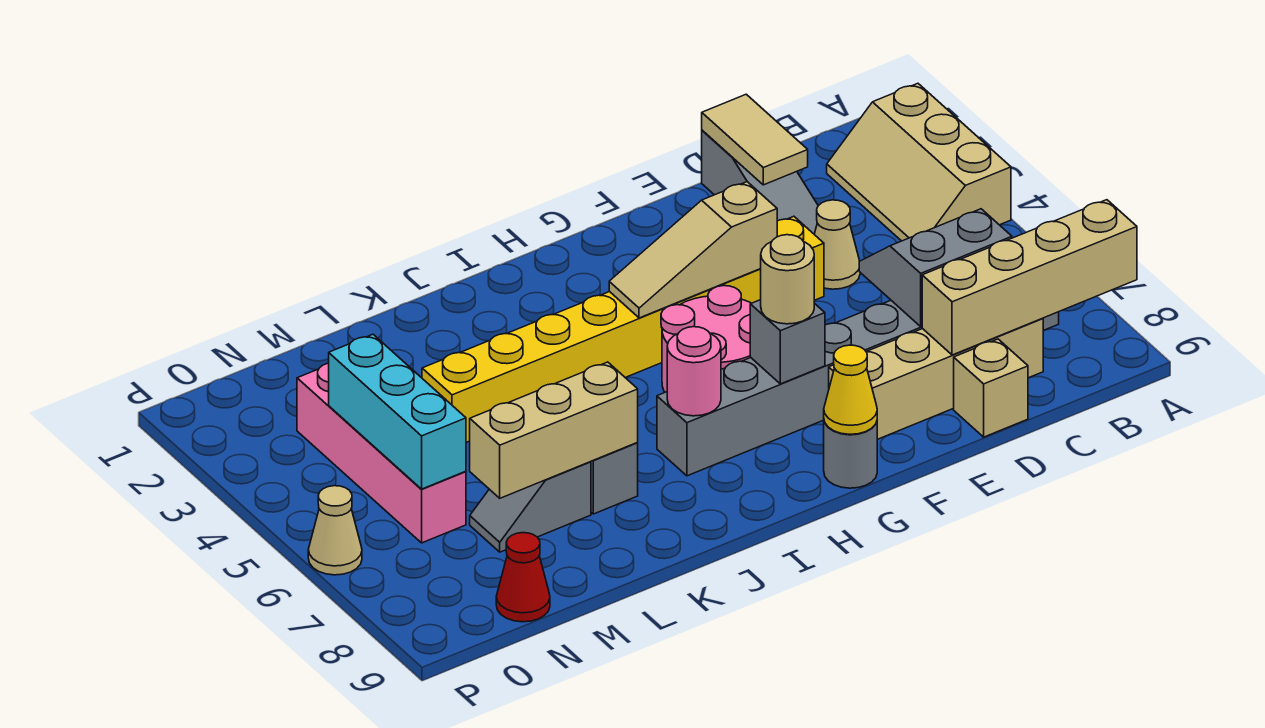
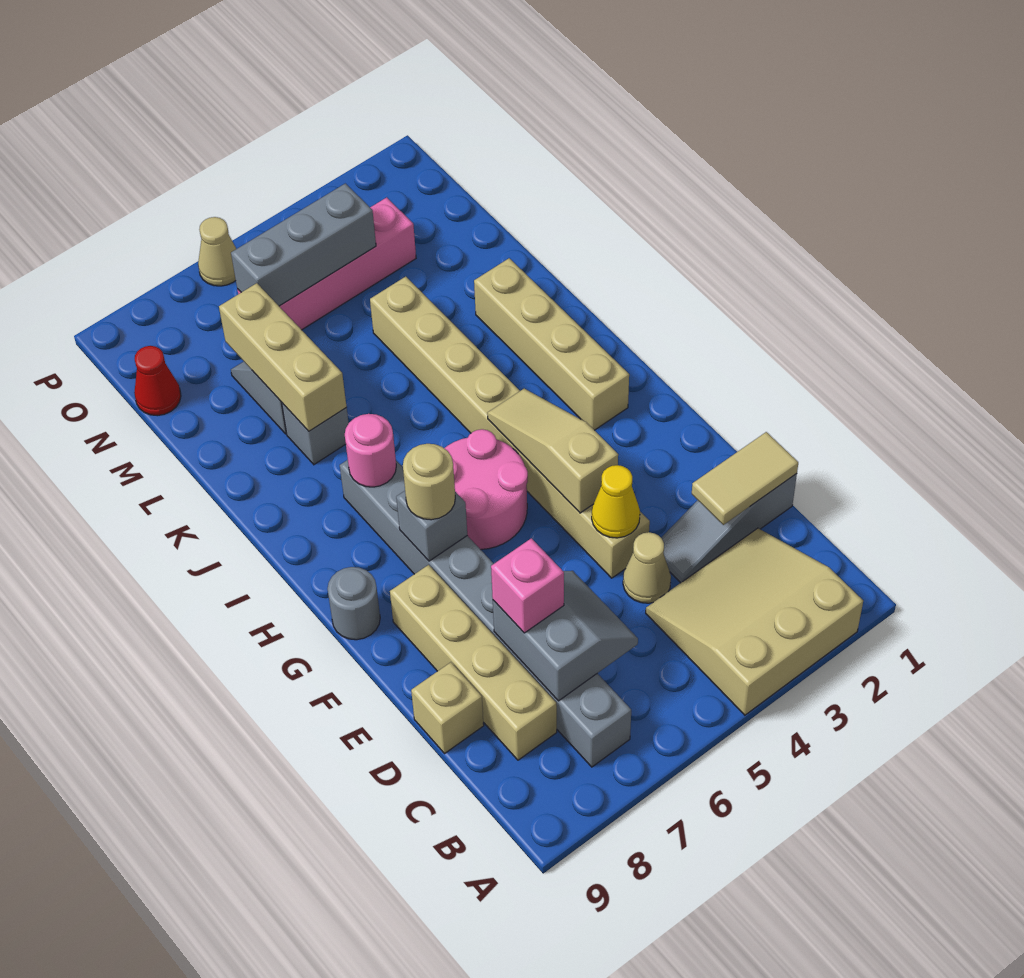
tan 2x3 slope [827,83,1011,241] -> tan 3x3 slope [646,528,863,715]
tan 1x4 brick [922,200,1137,355] -> tan 1x4 brick moved to [474,258,629,430]
none -> pink 1x1 brick [491,538,564,633]
yellow 1x8 brick [422,216,824,442] -> tan 1x8 brick [370,277,650,578]
yellow 1x1 cone [824,345,877,434] -> yellow 1x1 cone moved to [592,465,640,538]
cyan 1x3 brick [329,334,466,489] -> grey 1x3 brick [231,183,376,306]

